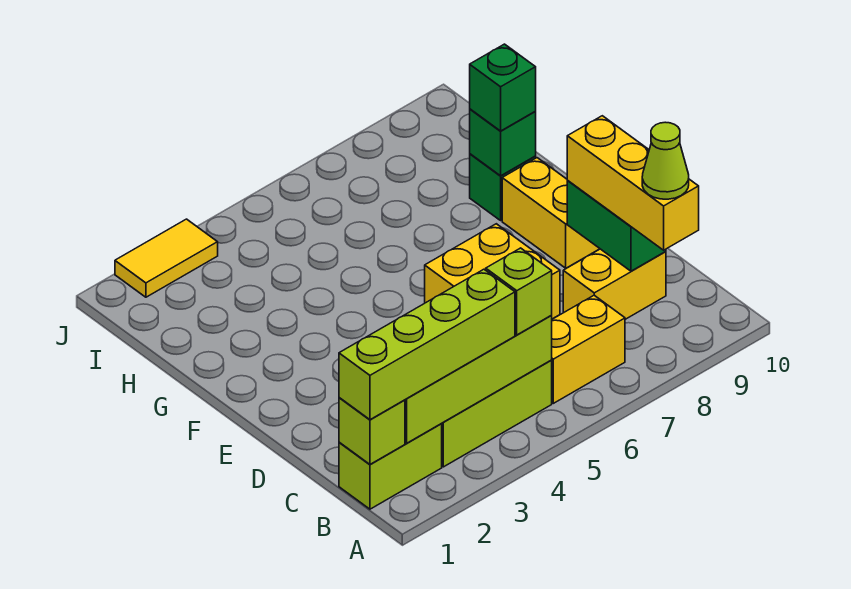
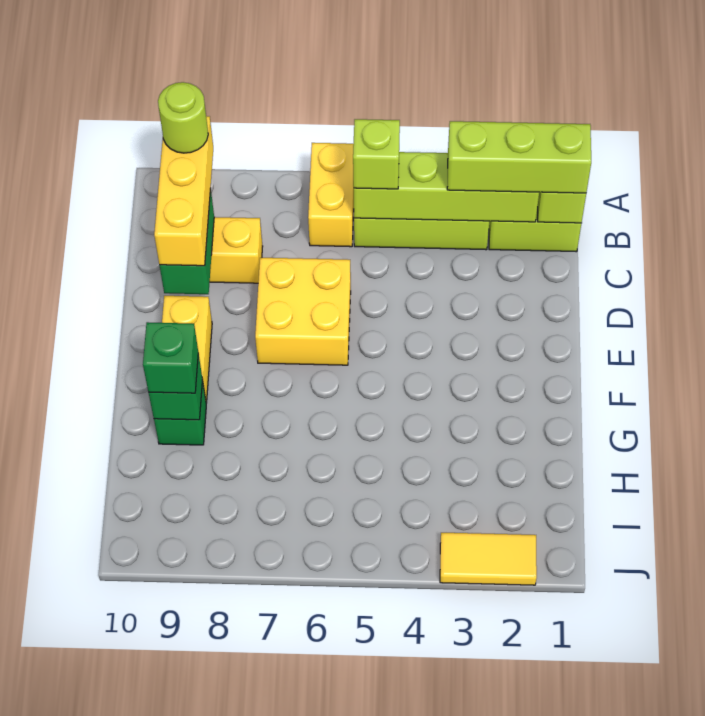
lime 1x4 brick [339,269,515,420] -> lime 1x3 brick [447,121,591,193]
yellow 1x2 brick [552,295,625,403] -> yellow 1x2 brick turned to [308,143,354,247]
lime 1x1 cone [642,122,689,199] -> lime 1x1 round brick [158,82,208,153]

